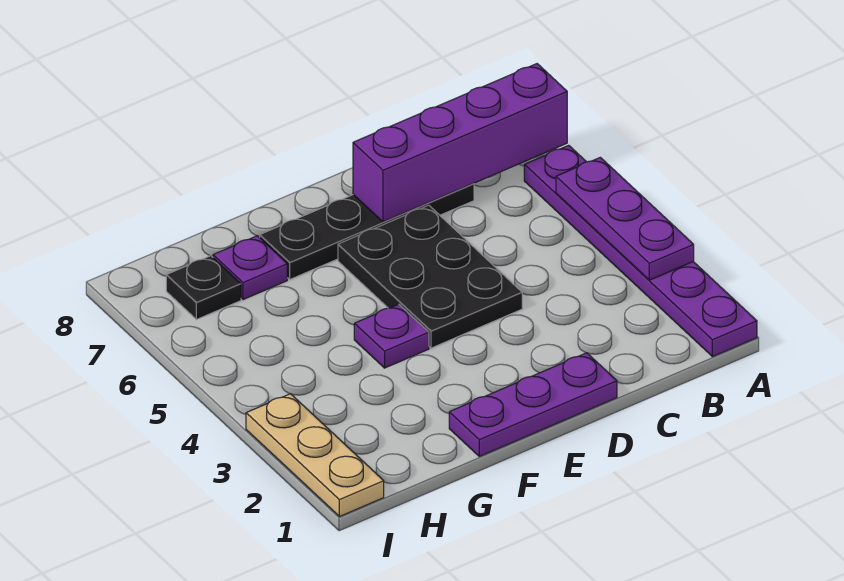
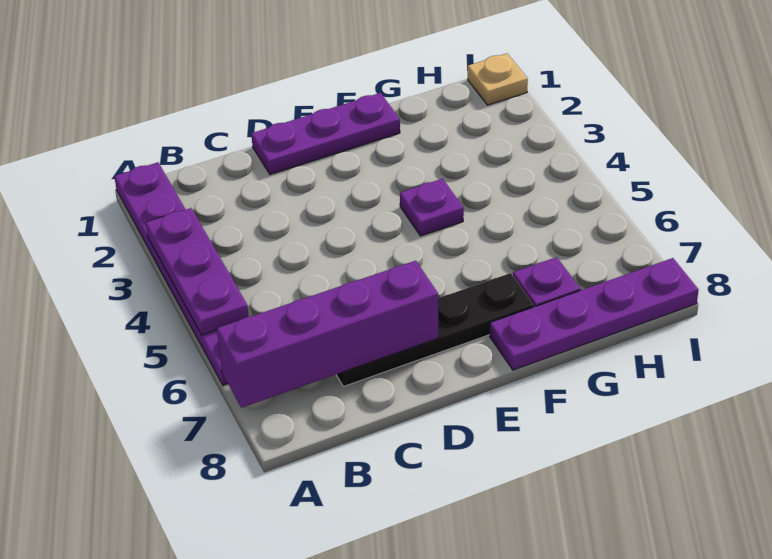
black 2x3 plate [338,205,522,348] -> none
none -> purple 1x4 plate [490,258,698,370]
black 1x1 plate [166,256,241,320] -> none
tan 1x3 plate [246,394,384,517] -> tan 1x1 plate [468,53,528,105]

